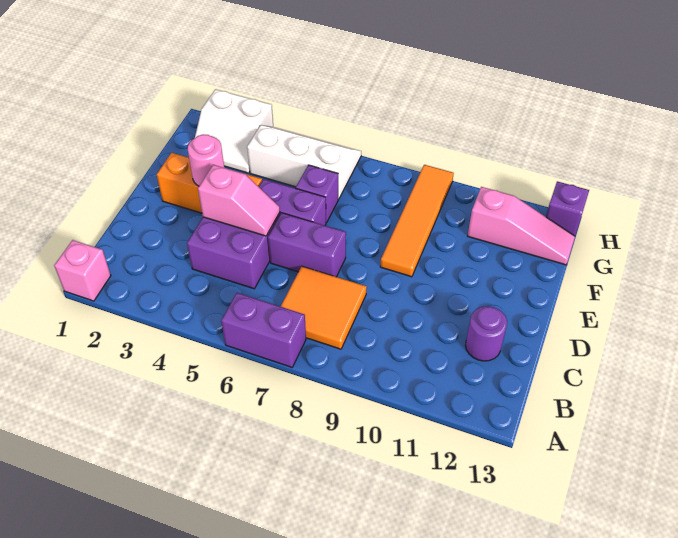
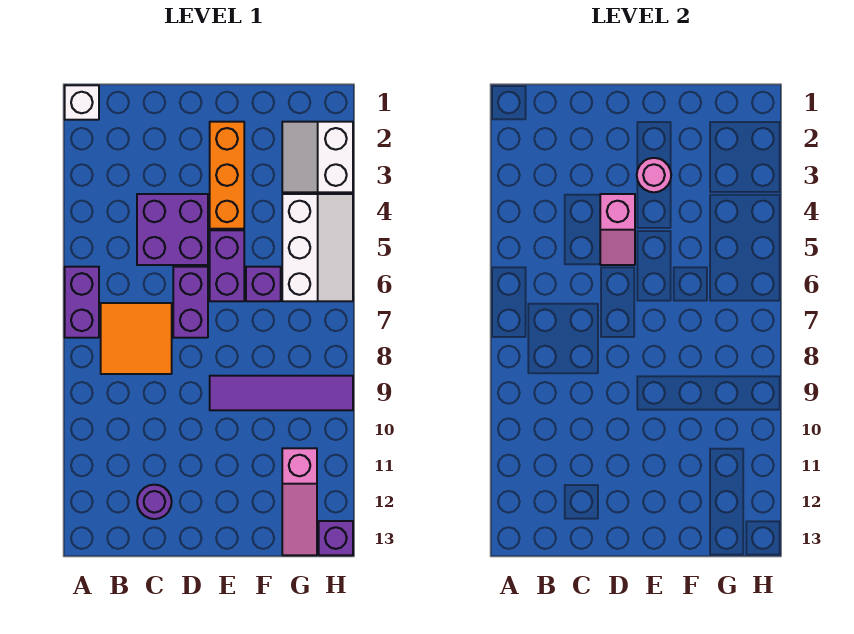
pink 1x1 brick [54,240,111,301] -> white 1x1 brick [65,85,99,120]
orange 1x4 tile [380,165,454,277] -> purple 1x4 tile [210,376,353,410]

